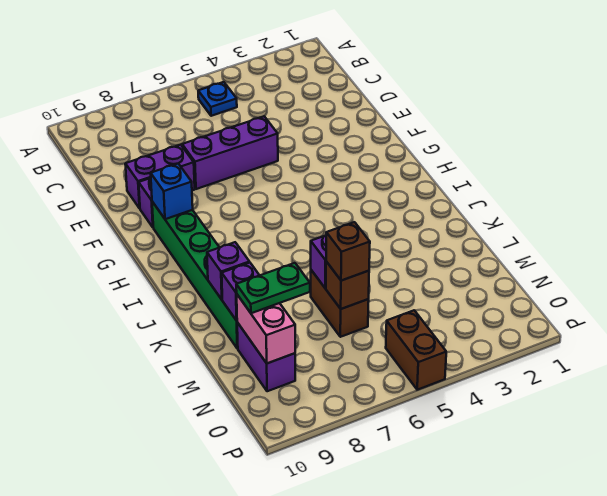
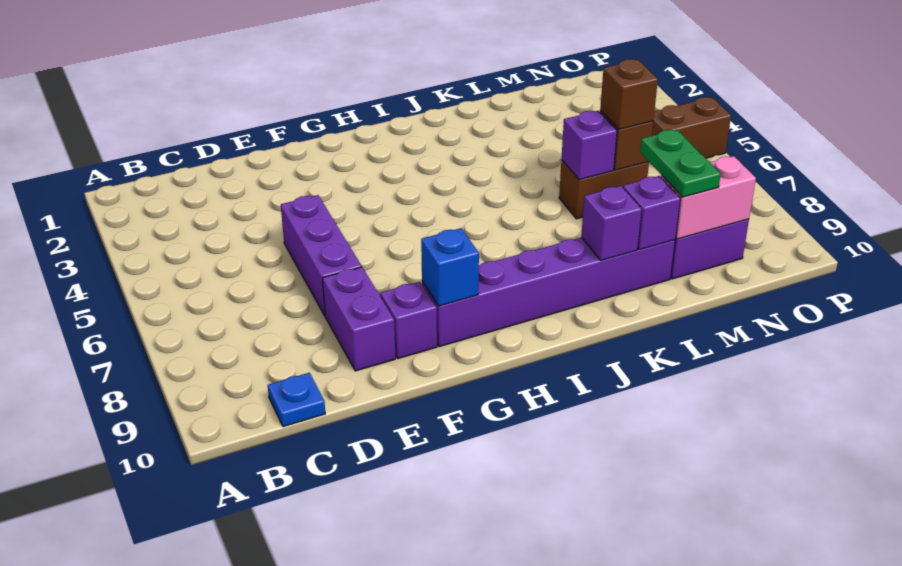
blue 1x1 plate [198,82,237,116] -> blue 1x1 plate moved to [268,373,325,427]
green 1x6 brick [152,202,238,348] -> purple 1x6 brick [422,237,675,347]

